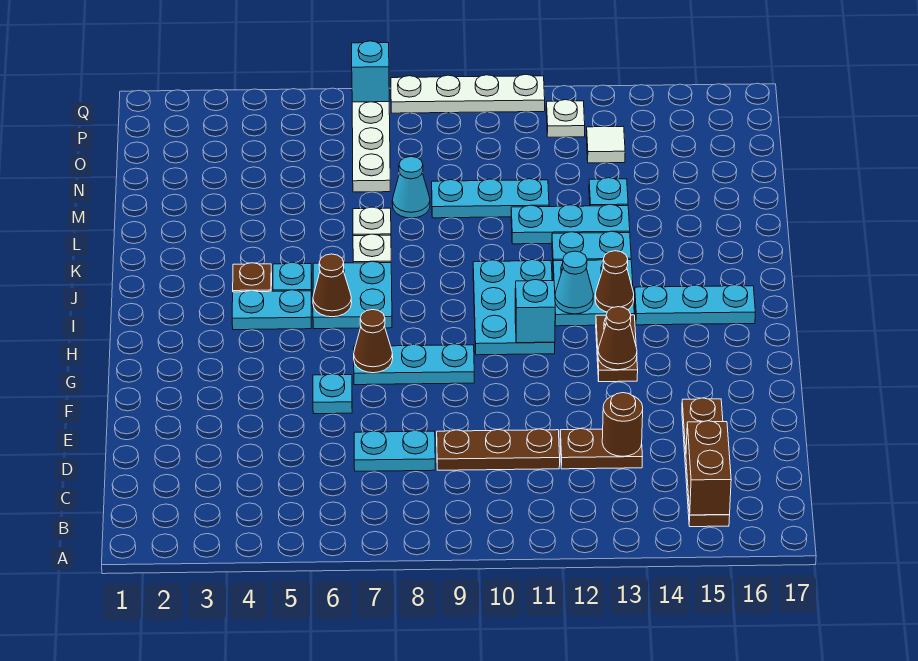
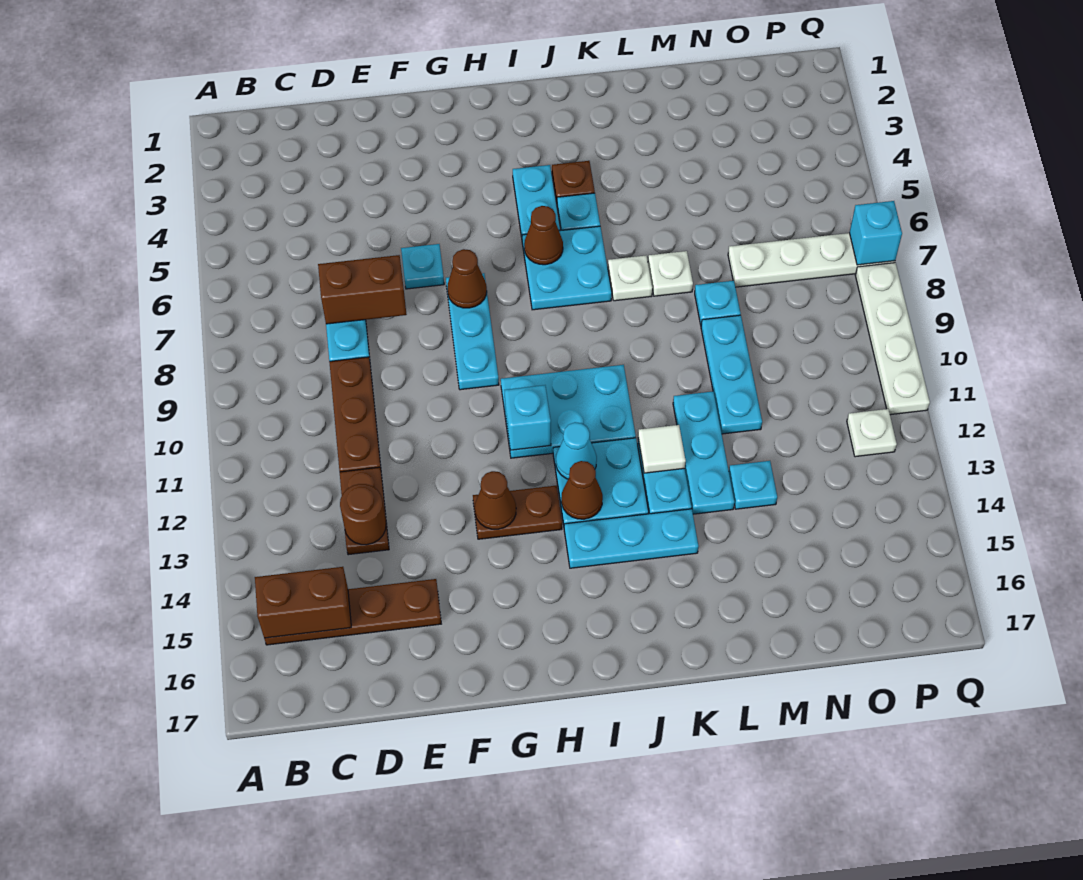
none -> brown 1x2 brick [318,255,407,324]
cyan 1x3 plate [635,285,755,325] -> cyan 1x3 plate turned to [564,509,699,568]
cyan 1x1 cone [392,157,430,218] -> cyan 1x1 plate [695,281,741,325]
white 1x1 tile [586,127,625,163] -> white 1x1 tile moved to [638,425,686,473]

